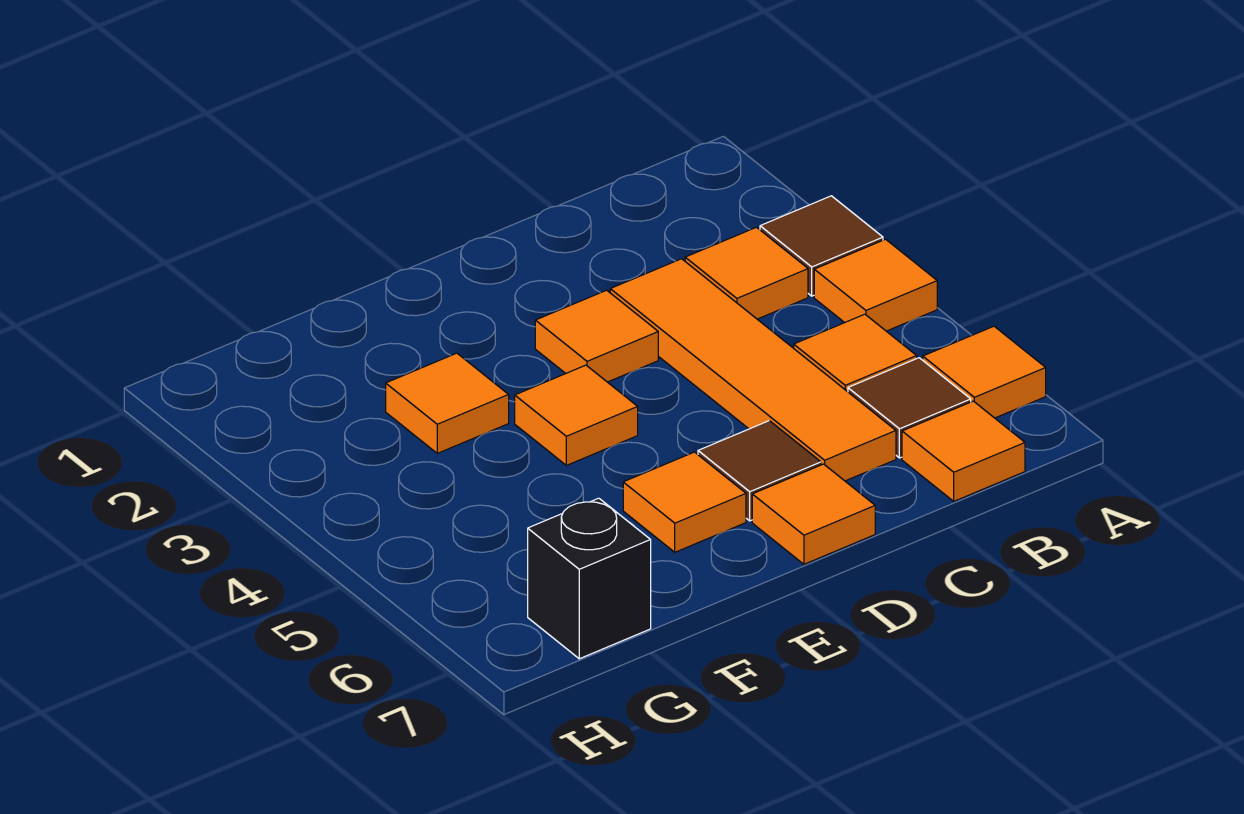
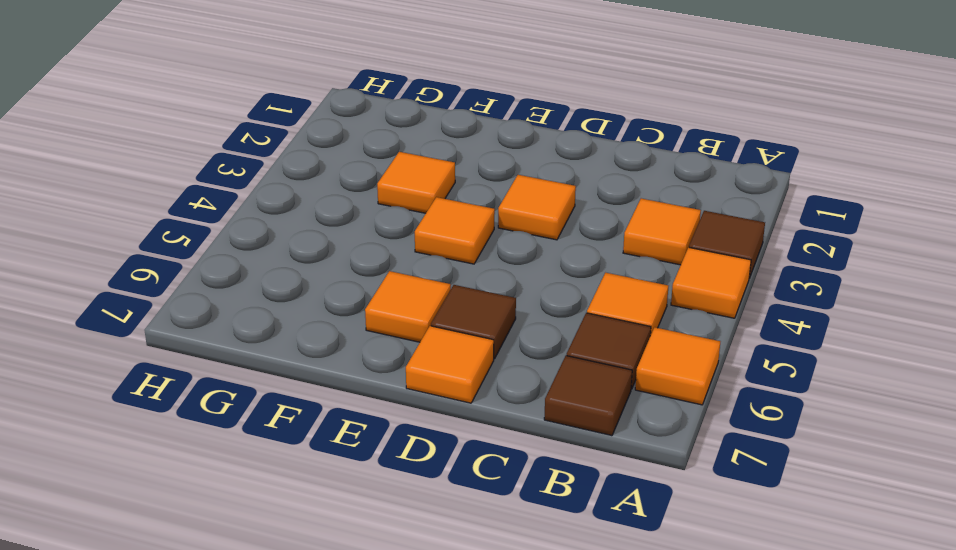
orange 1x1 tile [902,401,1025,501] -> brown 1x1 tile [544,356,632,436]
orange 1x4 tile [610,259,896,481] -> none
black 1x1 brick [528,498,651,659] -> none

